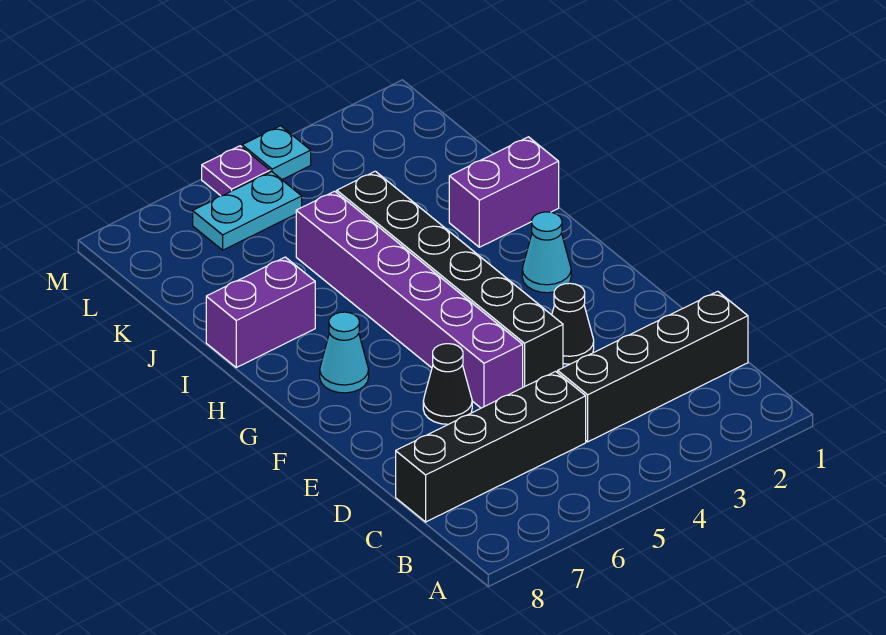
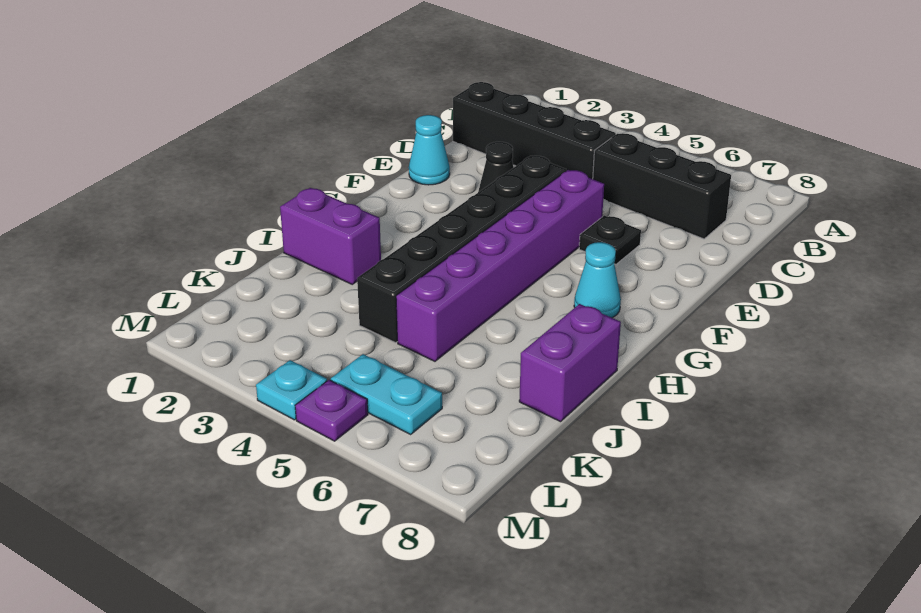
black 1x4 brick [396,371,586,522] -> black 1x3 brick [593,133,731,239]
black 1x1 cone [423,344,472,424] -> black 1x1 plate [579,216,641,264]
cyan 1x1 cone [522,212,571,293] -> cyan 1x1 cone moved to [409,115,450,185]
purple 1x2 brick [206,257,315,367] -> purple 1x2 brick turned to [519,304,621,422]

